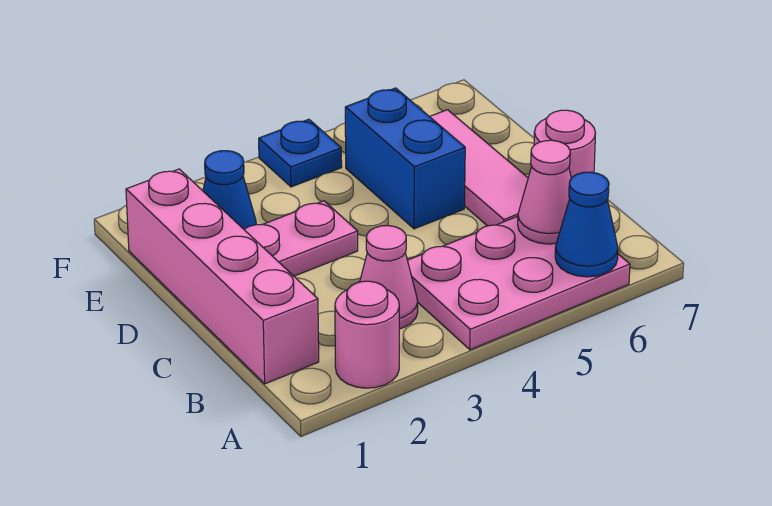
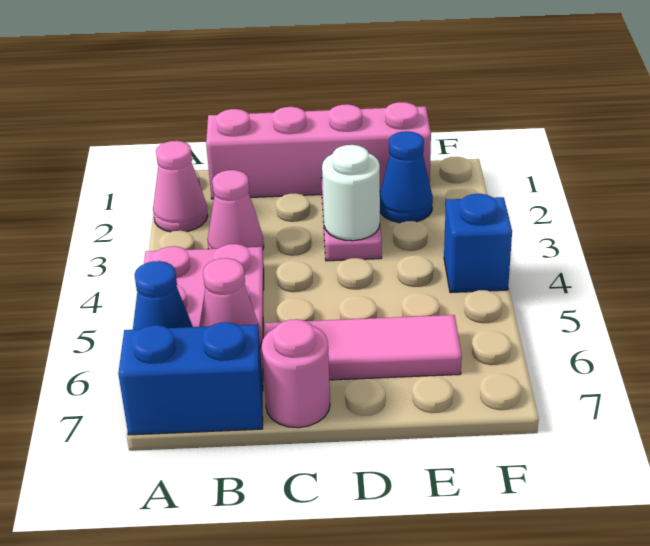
pink 1x1 round brick [335,281,399,388] -> pink 1x1 cone [153,141,208,232]
none -> white 1x1 round brick [322,145,380,241]
blue 1x2 brick [345,88,465,229] -> blue 1x2 brick moved to [118,322,263,435]
blue 1x1 plate [259,119,342,187] -> blue 1x1 brick [444,194,512,293]

